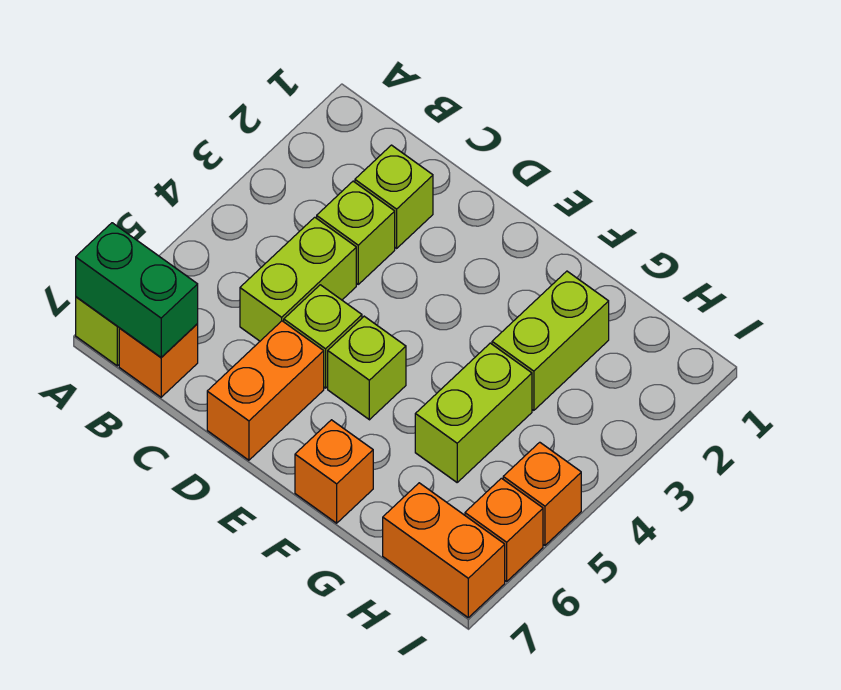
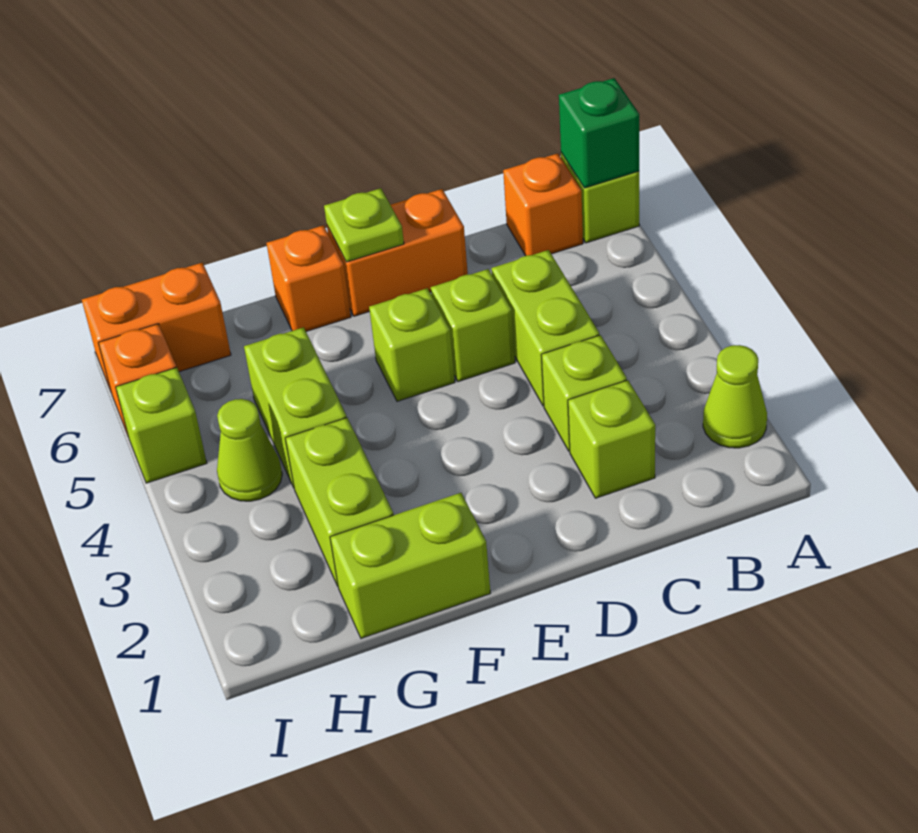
none -> lime 1x1 cone [703,345,767,448]
green 1x2 brick [76,223,198,357] -> green 1x1 brick [559,78,639,188]
orange 1x2 brick [207,321,324,460] -> orange 1x2 brick turned to [327,189,468,316]
none -> lime 1x1 plate [324,188,404,262]
none -> lime 1x2 brick [330,493,490,638]
none -> lime 1x1 cone [217,399,282,501]
orange 1x1 brick [503,442,581,545] -> lime 1x1 brick [116,367,207,483]

